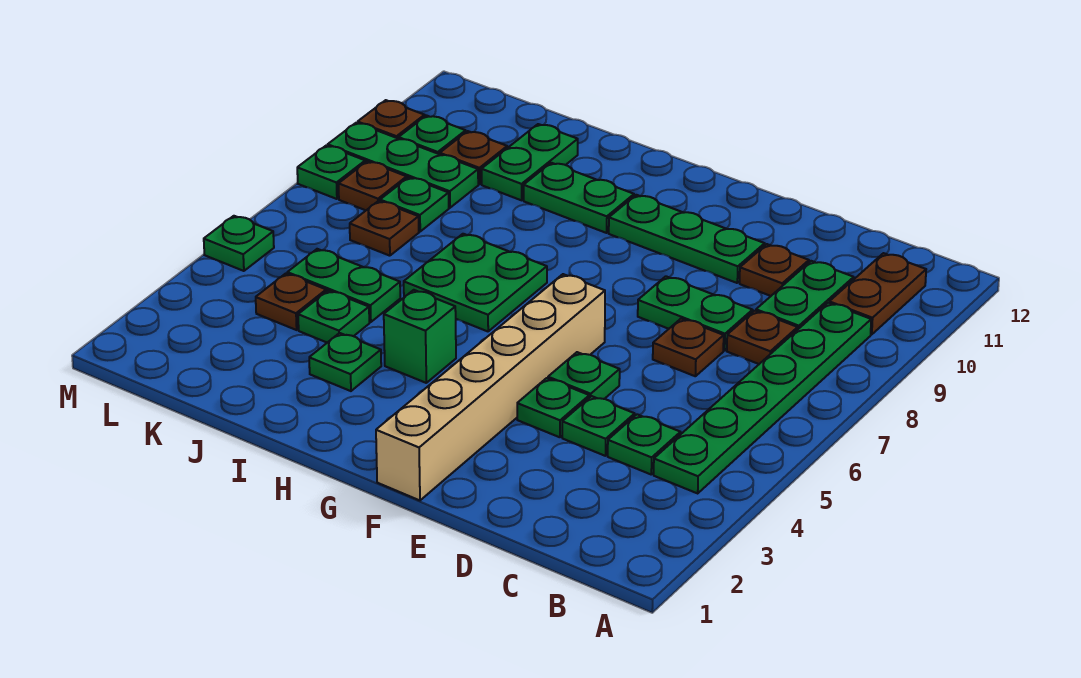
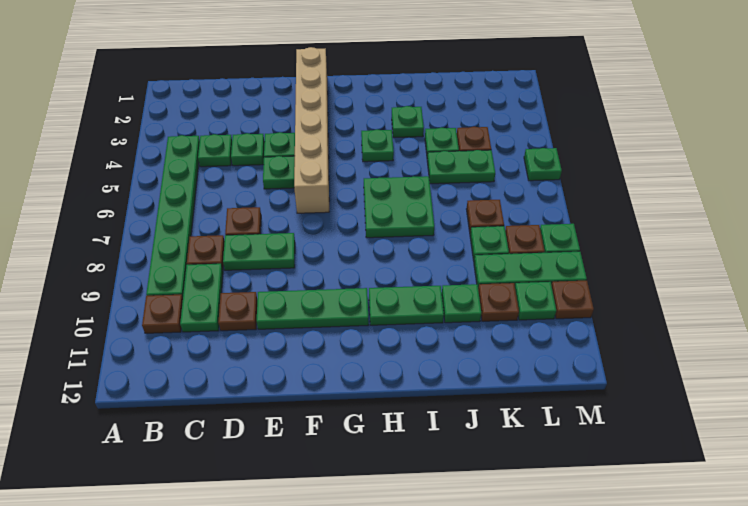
brown 1x2 plate [829,253,926,335] -> brown 1x1 plate [142,295,183,333]
green 1x1 brick [384,290,456,383] -> green 1x1 plate [361,129,394,162]
green 1x2 plate [482,124,578,200] -> green 1x1 plate [442,284,481,323]

